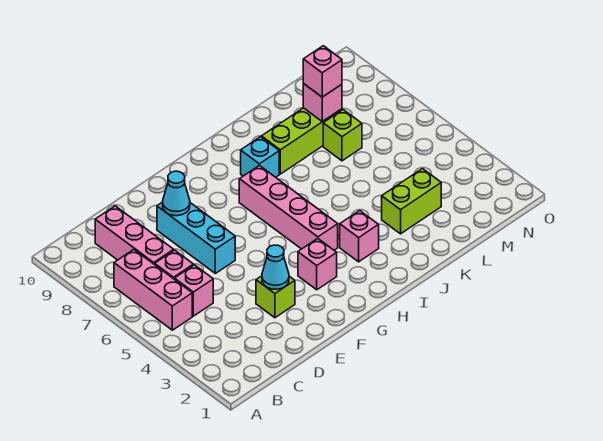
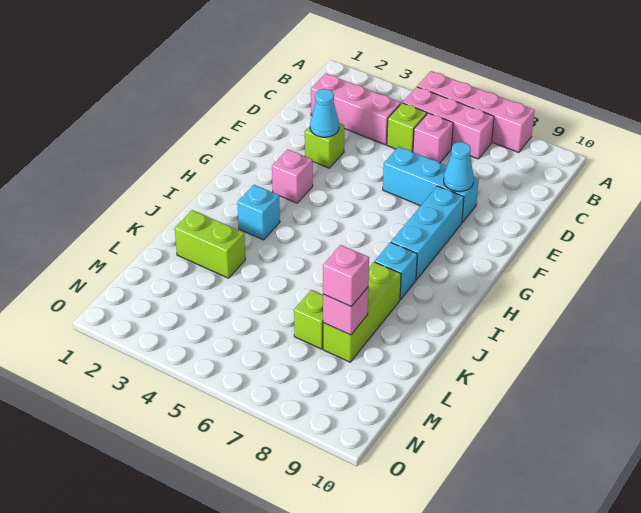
pink 1x1 brick [175,265,213,316] -> lime 1x1 brick [387,103,427,152]
pink 1x3 brick [95,206,174,265] -> pink 1x3 brick moved to [311,74,401,145]
none -> cyan 1x3 brick [391,186,464,280]
pink 1x4 brick [239,165,338,250] -> pink 1x4 brick moved to [417,71,535,152]
pink 1x1 brick [340,211,379,262] -> cyan 1x1 brick [237,185,280,240]
lime 1x2 brick [382,169,441,234] -> lime 1x2 brick turned to [175,210,245,278]

